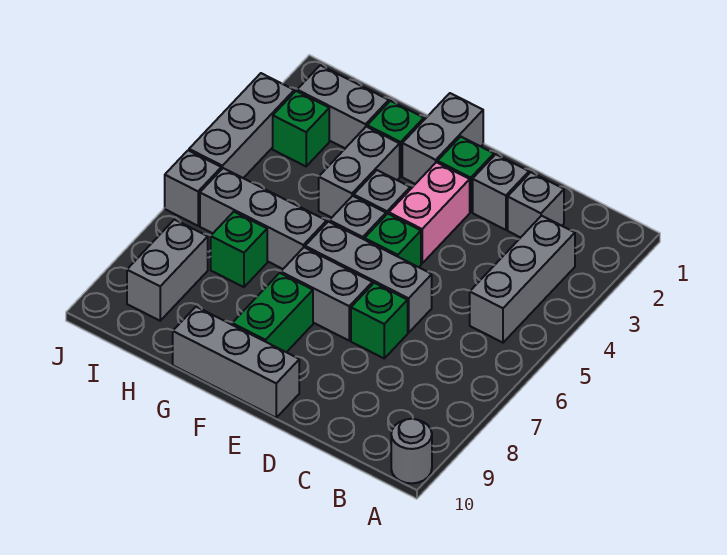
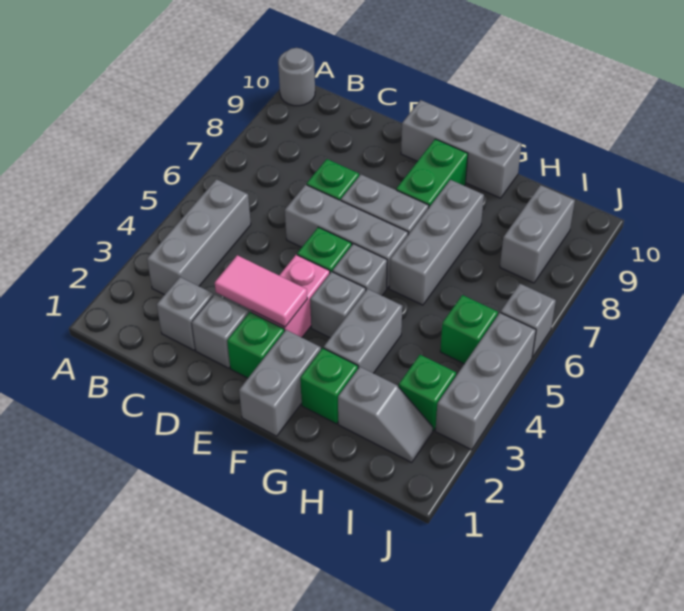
none -> pink 1x2 tile [215,255,307,327]
grey 1x3 brick [200,168,327,269] -> grey 1x3 brick turned to [389,180,484,305]
grey 1x2 brick [297,65,389,148] -> grey 1x2 slope [338,367,433,462]
green 1x1 brick [211,212,267,287] -> green 1x1 brick moved to [440,295,498,364]

